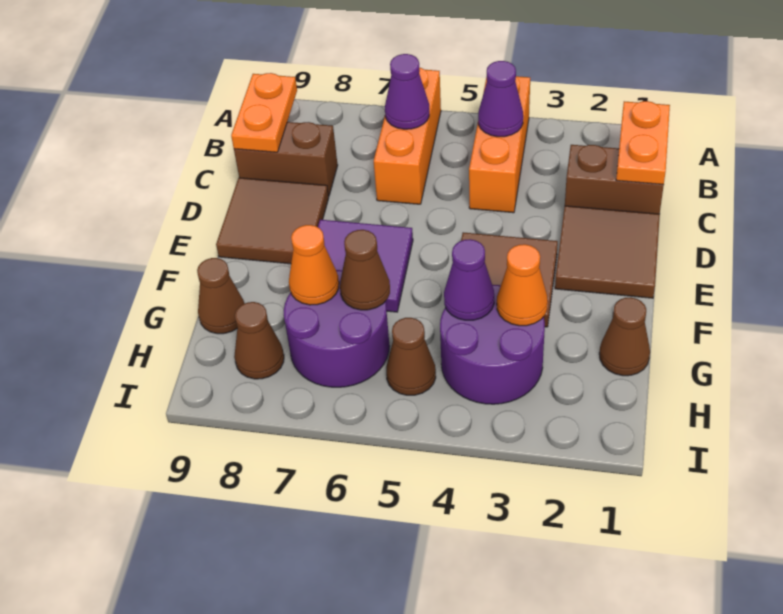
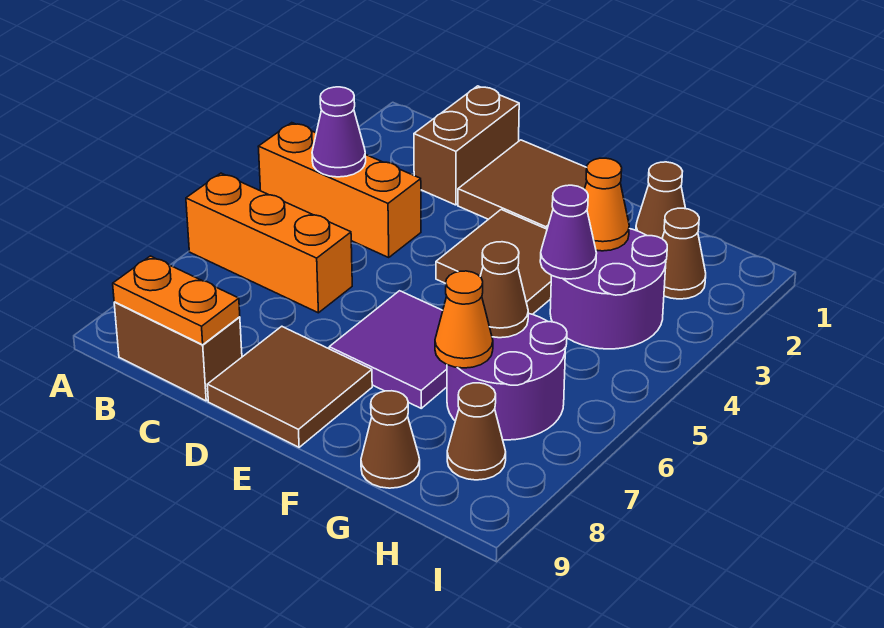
orange 1x2 plate [616,101,670,185] -> none
purple 1x1 cone [385,54,429,129] -> none
brown 1x2 brick [234,122,338,196] -> brown 1x2 brick turned to [114,302,242,401]
brown 1x1 cone [386,318,436,395] -> brown 1x1 cone moved to [662,208,706,299]

